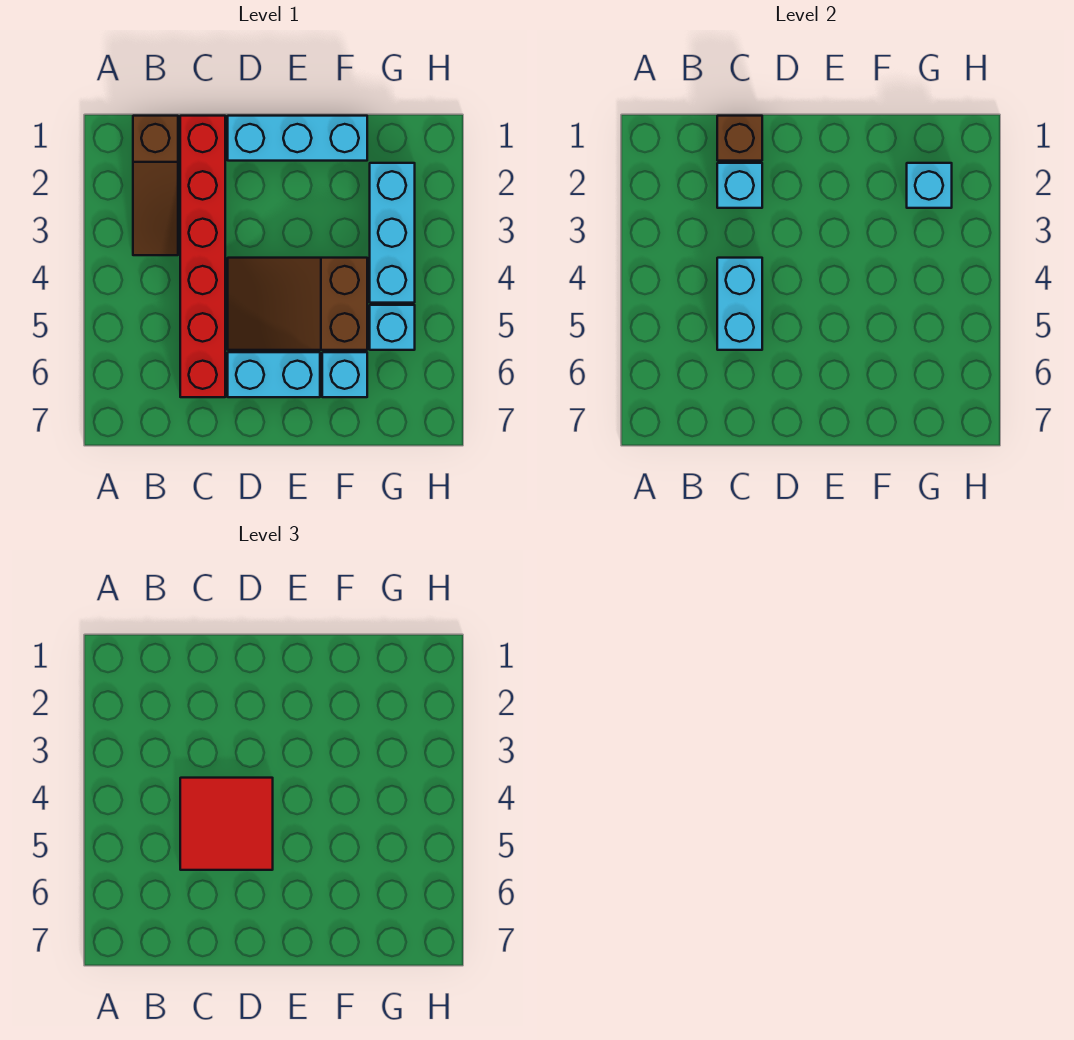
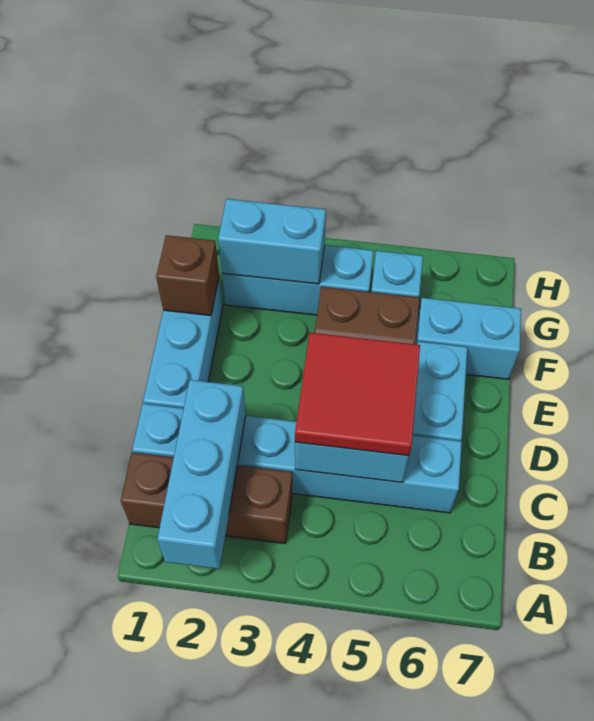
brown 1x3 slope [133,116,178,255] -> brown 1x3 brick [121,452,292,543]
red 1x6 brick [180,116,225,397] -> cyan 1x6 brick [132,404,462,513]
brown 1x1 brick [717,116,762,161] -> brown 1x1 brick moved to [156,235,219,316]
cyan 1x1 brick [717,163,762,208] -> cyan 1x3 brick [157,380,246,569]
cyan 1x1 brick [322,352,367,397] -> cyan 1x2 brick [415,298,521,379]
cyan 1x1 brick [907,163,952,208] -> cyan 1x2 brick [218,199,326,284]

